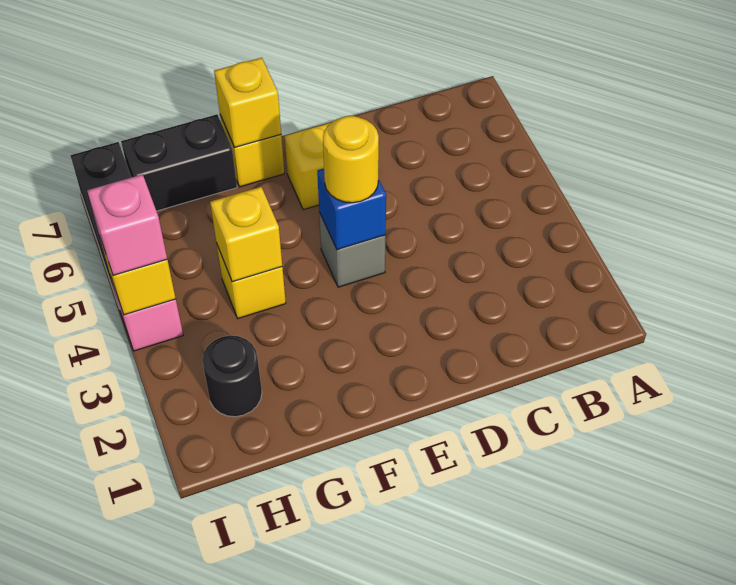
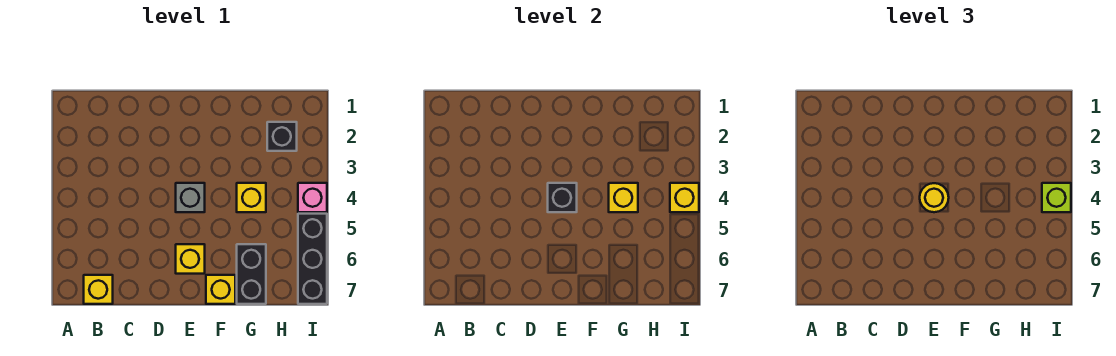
blue 1x1 brick [317,168,386,250] -> black 1x1 brick [548,183,577,212]
yellow 1x1 brick [214,58,281,148] -> yellow 1x1 brick moved to [84,275,113,304]
black 1x2 brick [121,114,237,211] -> black 1x2 brick turned to [237,244,266,304]
black 1x1 round brick [202,336,262,417] -> black 1x1 brick [267,122,297,151]
pink 1x1 brick [87,174,167,275] -> lime 1x1 brick [1042,183,1071,212]

